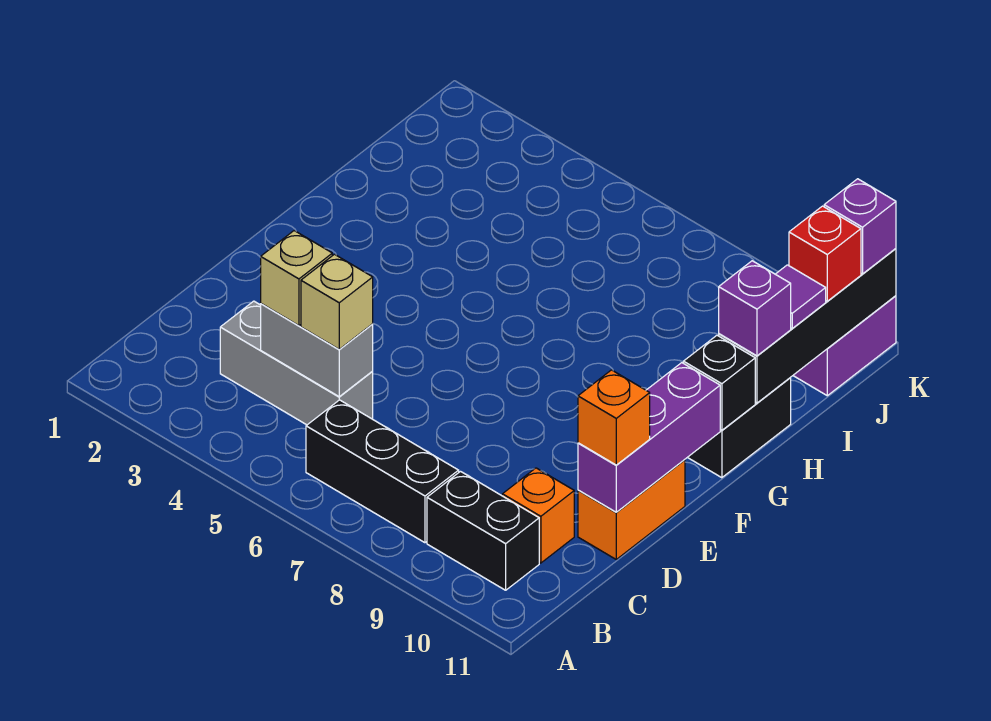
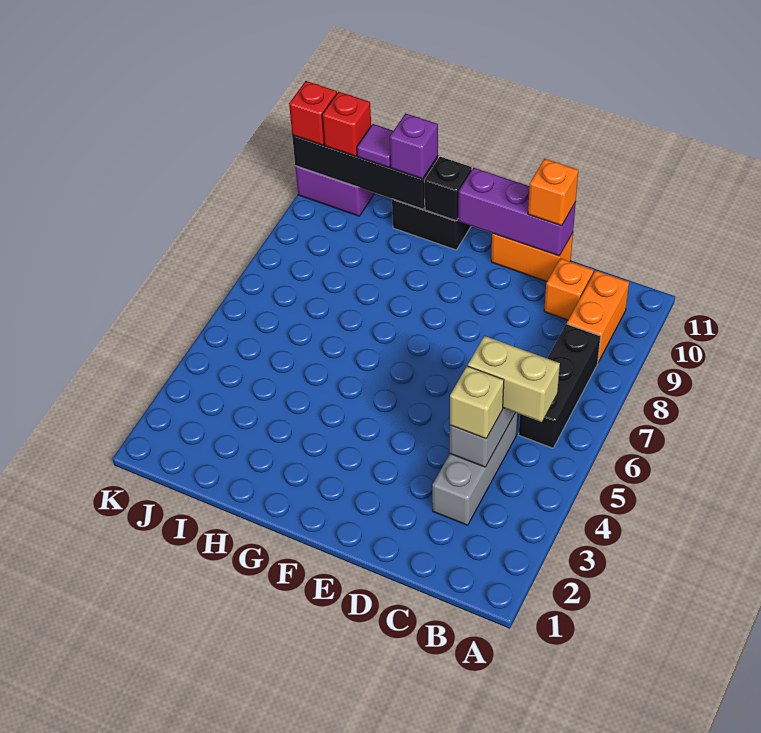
black 1x2 brick [427,472,539,590] -> orange 1x2 brick [567,270,629,362]
tan 1x1 brick [301,254,373,350] -> tan 1x2 brick [468,336,560,422]
purple 1x1 brick [824,179,896,274] -> red 1x1 brick [289,81,337,145]

